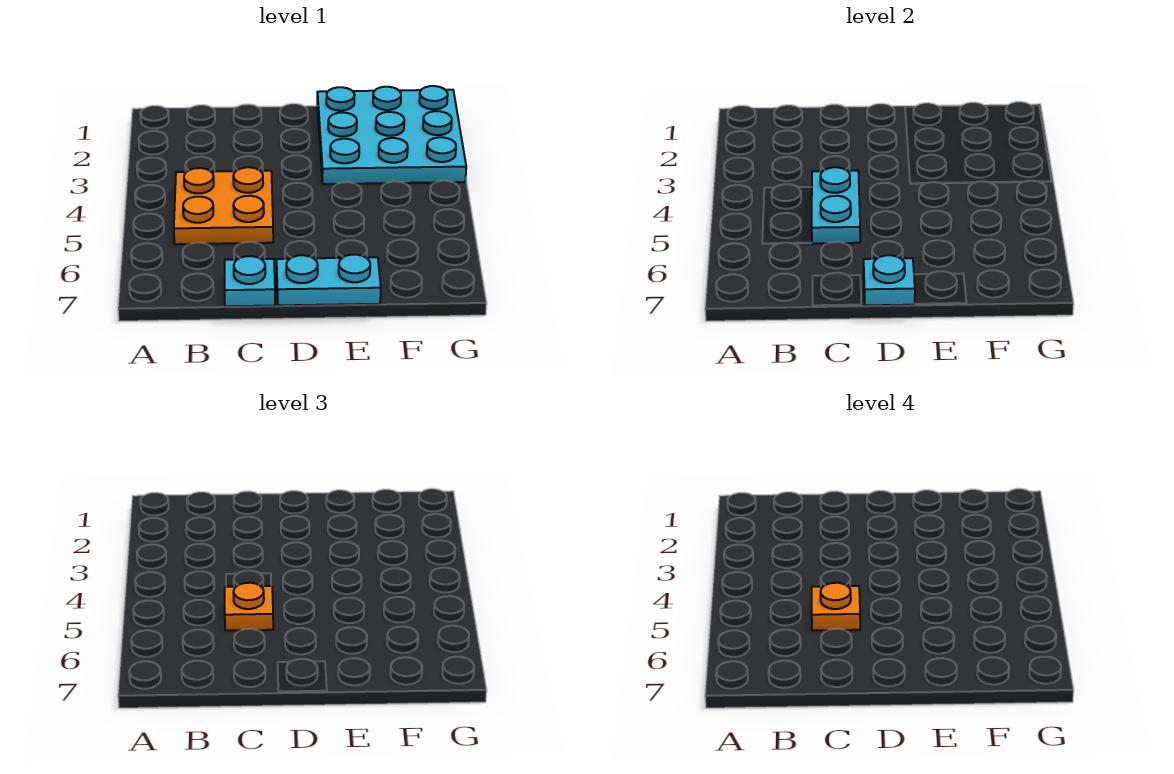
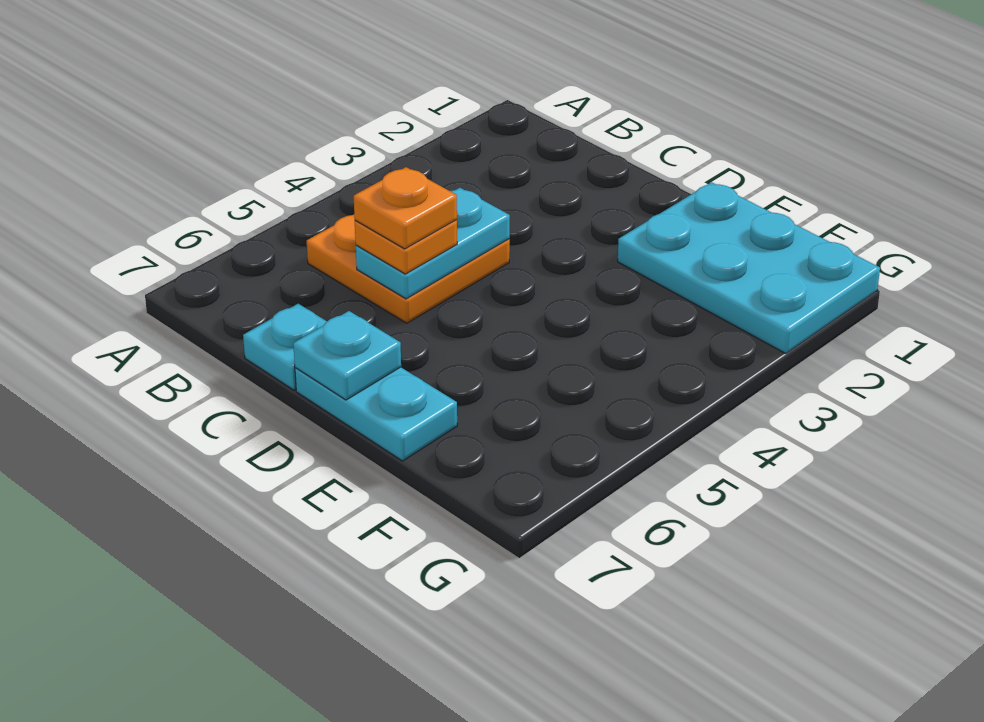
cyan 3x3 plate [317,86,466,184] -> cyan 2x3 plate [618,182,880,354]

